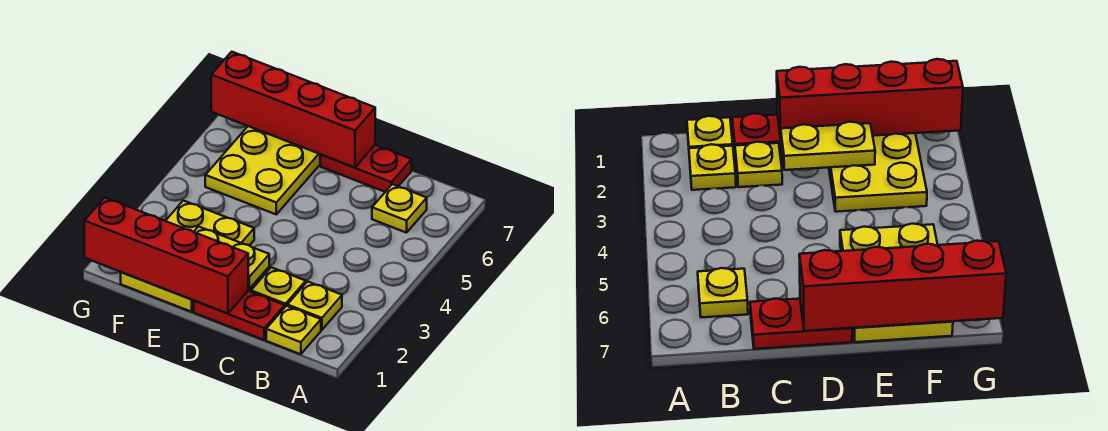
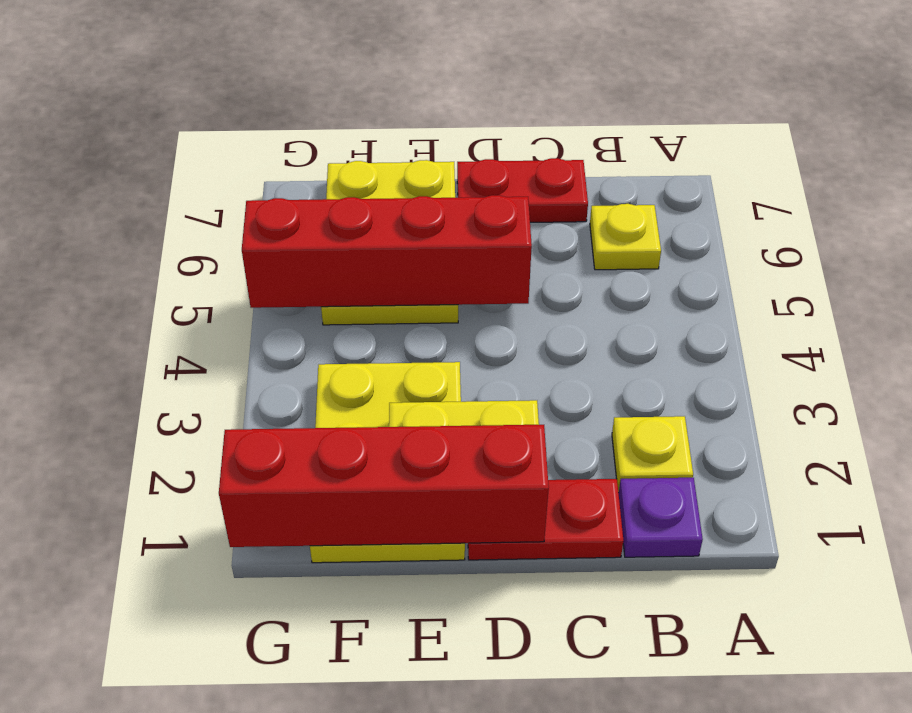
yellow 1x1 plate [266,306,321,354] -> purple 1x1 plate [618,478,703,557]
yellow 1x1 plate [251,267,306,307] -> none
red 1x4 brick [211,52,375,167] -> red 1x4 brick moved to [242,195,532,308]

